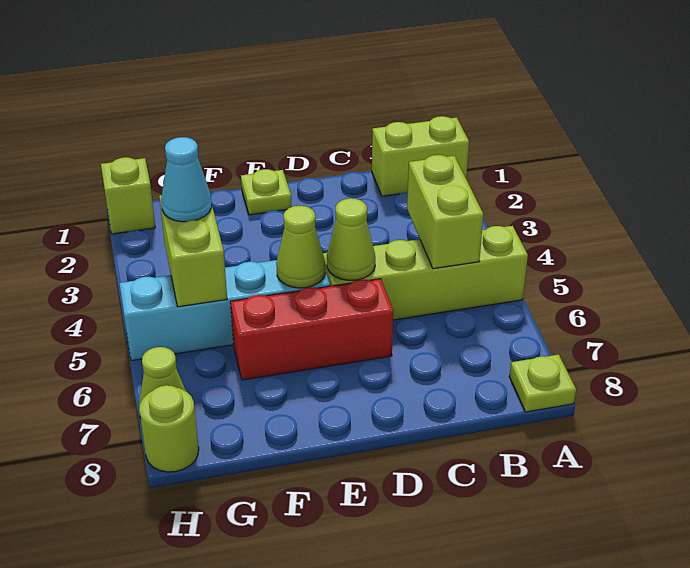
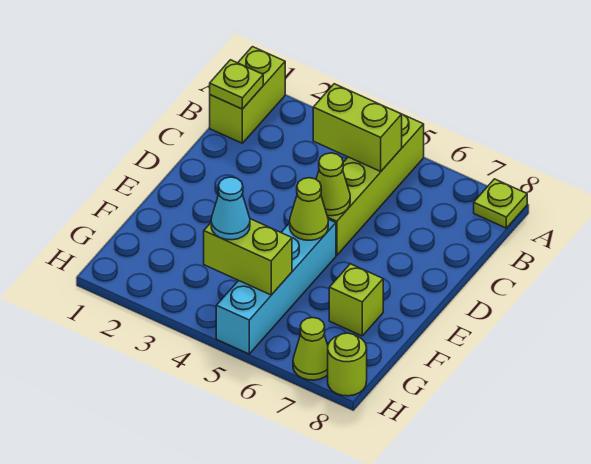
red 1x3 brick [230,279,393,380] -> none
lime 1x1 plate [241,169,291,215] -> lime 1x1 plate moved to [210,60,263,109]
lime 1x1 brick [101,157,155,234] -> lime 1x1 brick moved to [329,264,383,336]

